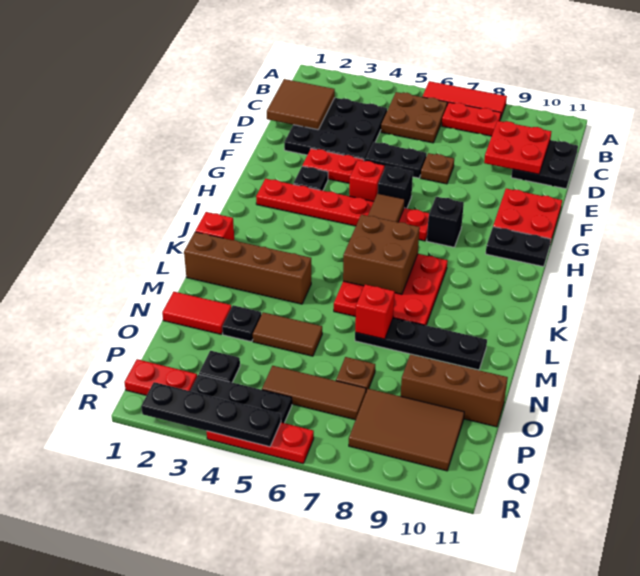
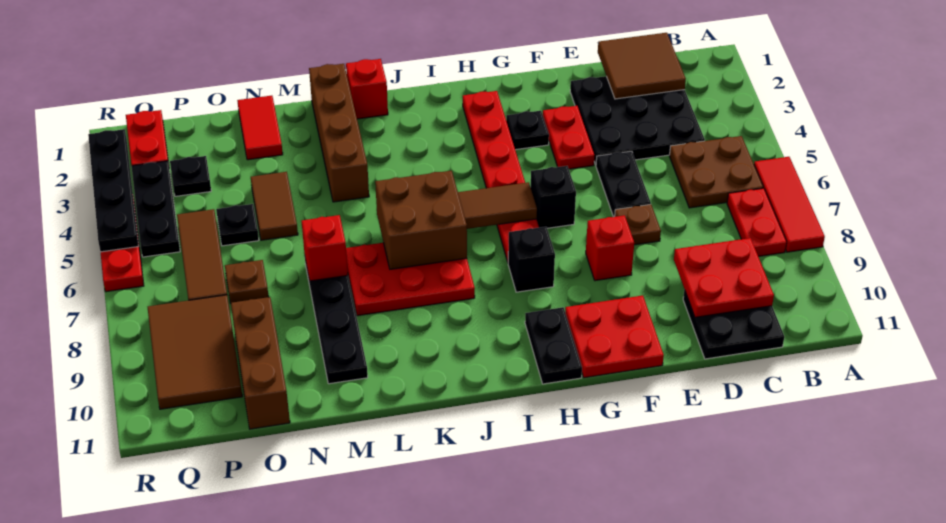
red 1x1 brick [349,160,384,201] -> red 1x1 brick moved to [586,215,634,281]
red 3x3 plate [334,254,448,325] -> red 2x3 plate [346,243,475,316]
black 1x1 plate [222,305,261,342] -> black 1x1 plate moved to [216,204,259,246]

